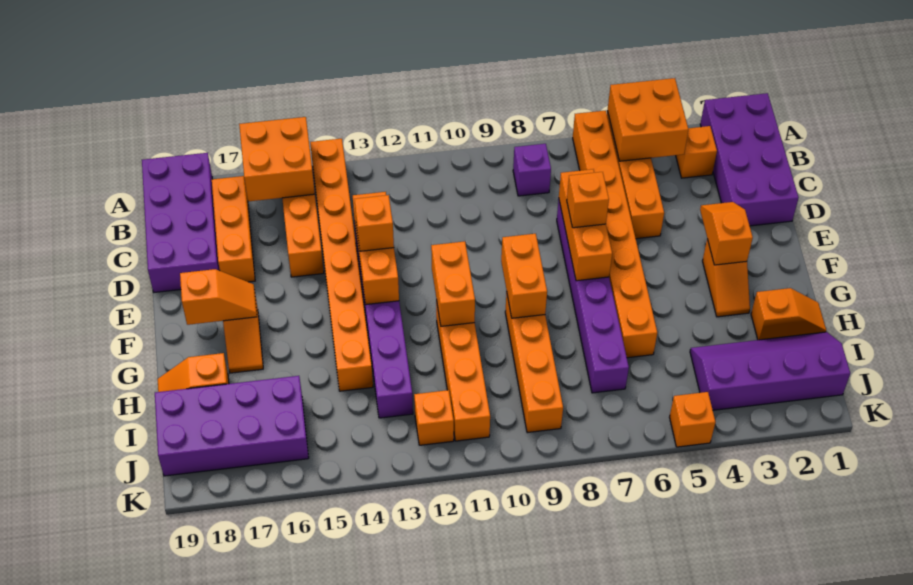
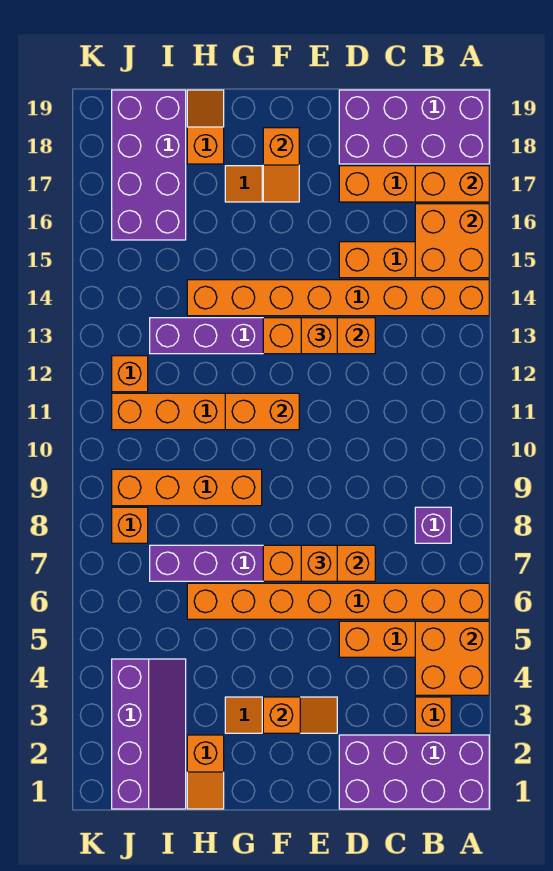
orange 1x2 brick [501,234,547,318] -> orange 1x2 brick moved to [415,166,489,202]
orange 1x1 brick [670,392,716,447] -> orange 1x1 brick moved to [112,507,148,543]

